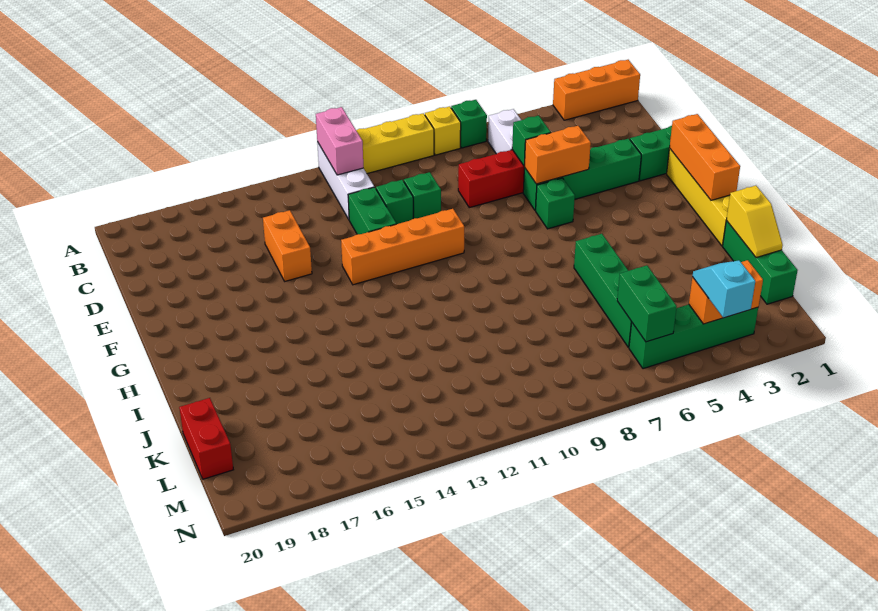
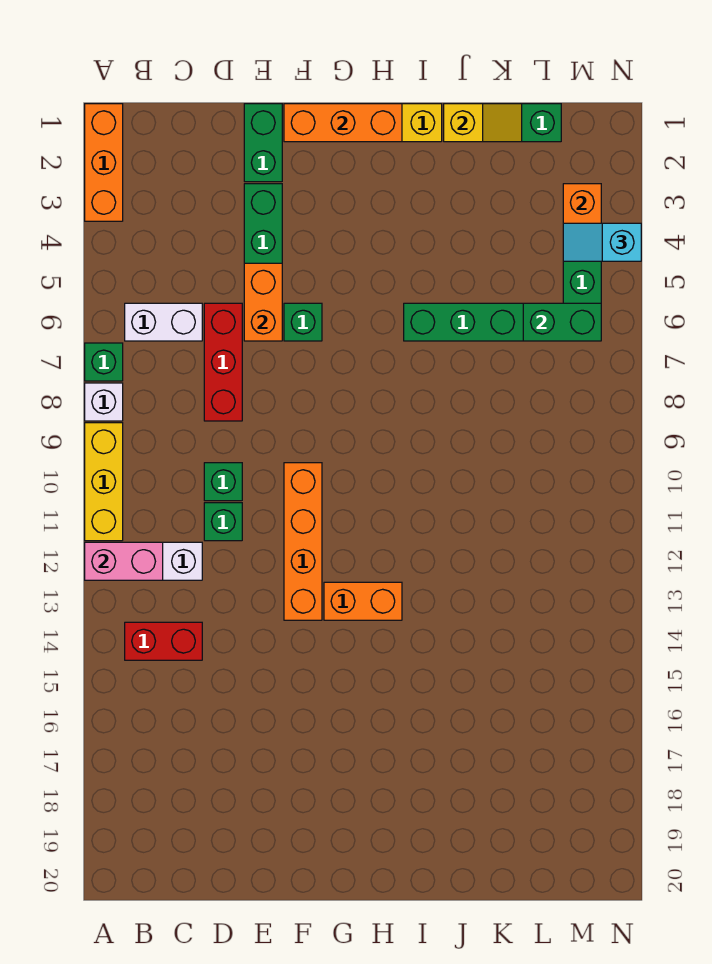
yellow 1x1 brick [425,106,461,155] -> white 1x1 brick [85,383,123,421]
green 1x1 brick [512,116,551,166] -> none
green 1x2 brick [348,187,396,234] -> none
orange 1x2 brick [263,210,312,281] -> orange 1x2 brick moved to [324,582,402,620]
red 1x2 brick [179,398,233,479] -> red 1x2 brick moved to [125,622,202,660]

